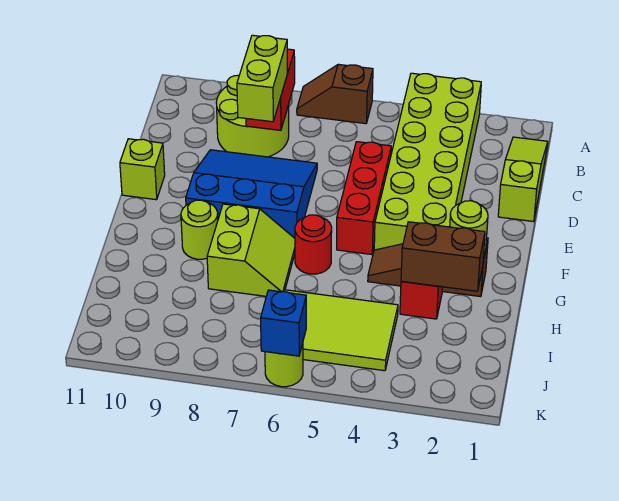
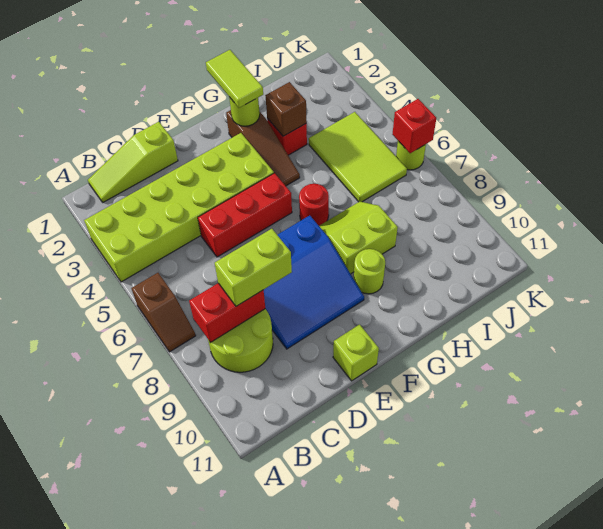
blue 3x3 slope [186,150,317,238] -> blue 3x3 slope turned to [264,215,364,349]
none -> lime 1x2 tile [206,50,263,108]
brown 1x2 brick [401,222,485,291] -> brown 1x1 brick [265,82,307,136]
blue 1x1 brick [261,290,306,356] -> red 1x1 brick [392,99,436,153]

